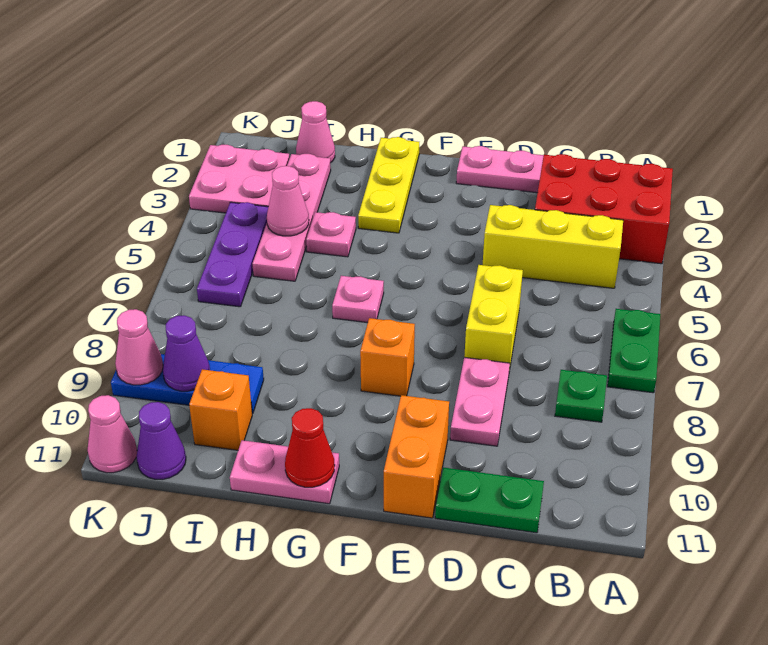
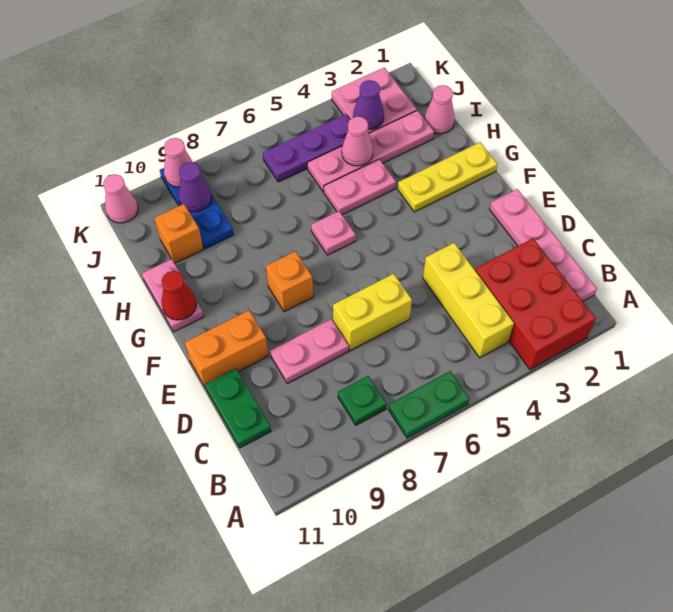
pink 1x1 plate [306,212,356,257] -> pink 1x2 plate [324,159,396,215]
purple 1x1 cone [136,402,186,480] -> purple 1x1 cone moved to [353,80,384,130]

